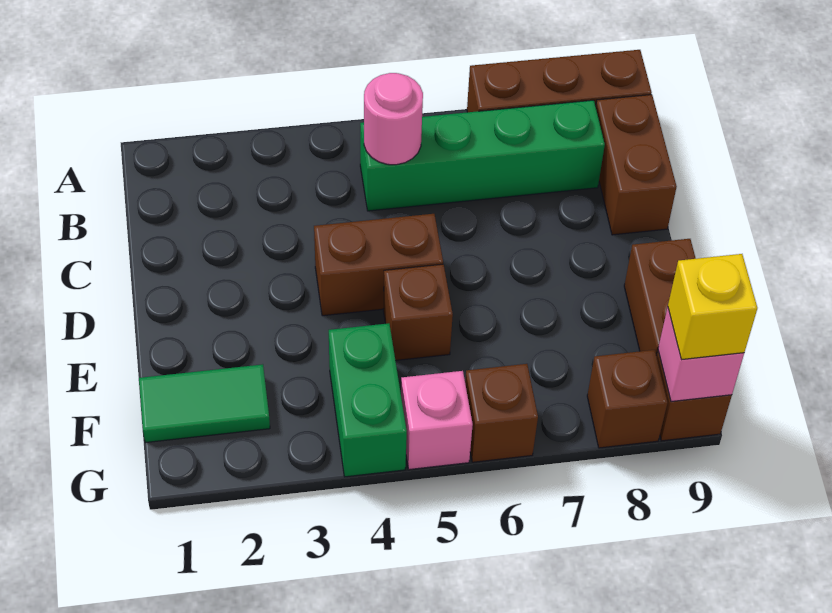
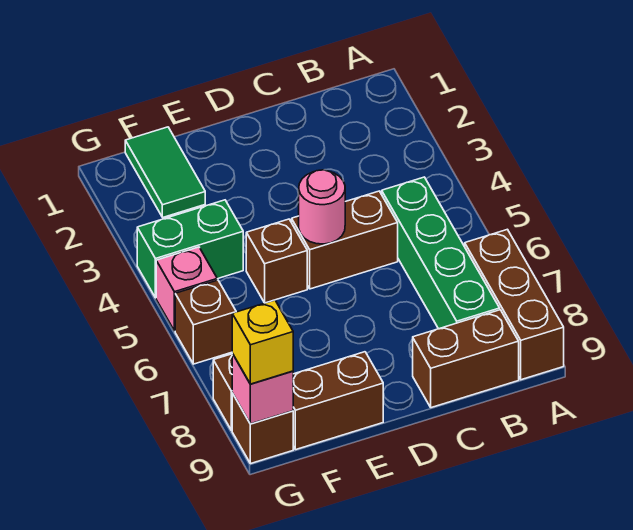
pink 1x1 round brick [364,73,423,165] -> pink 1x1 round brick moved to [299,170,345,244]
brown 1x2 brick [314,214,443,316] -> brown 1x2 brick turned to [292,191,398,289]

